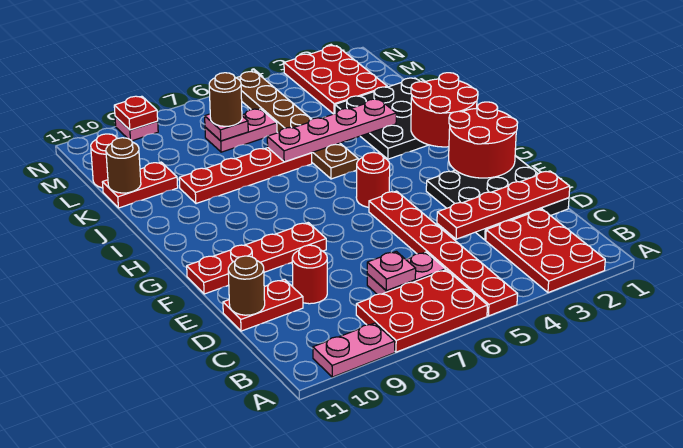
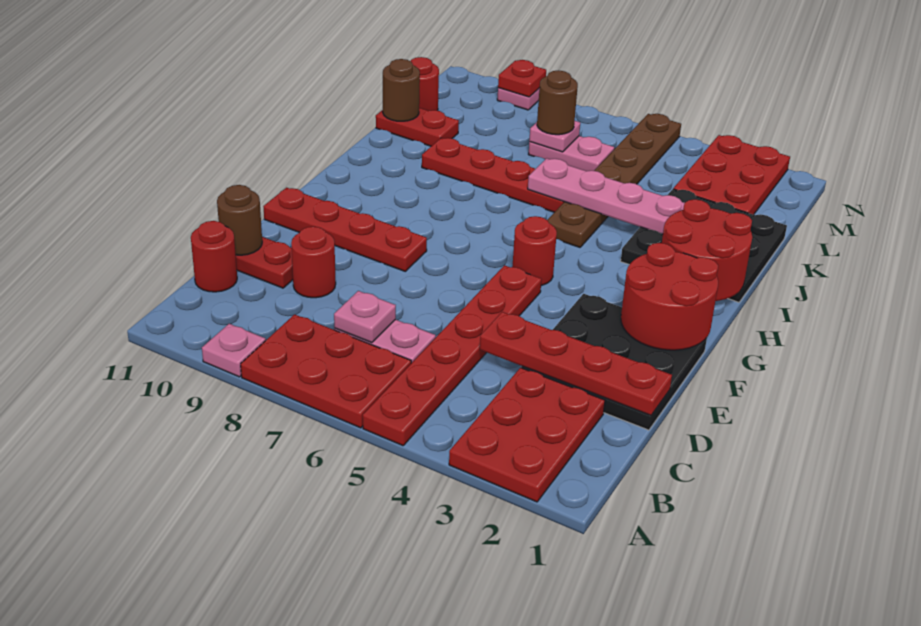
pink 1x2 plate [313,323,395,377] -> pink 1x1 plate [202,324,266,377]
none -> red 1x1 round brick [191,221,237,292]

